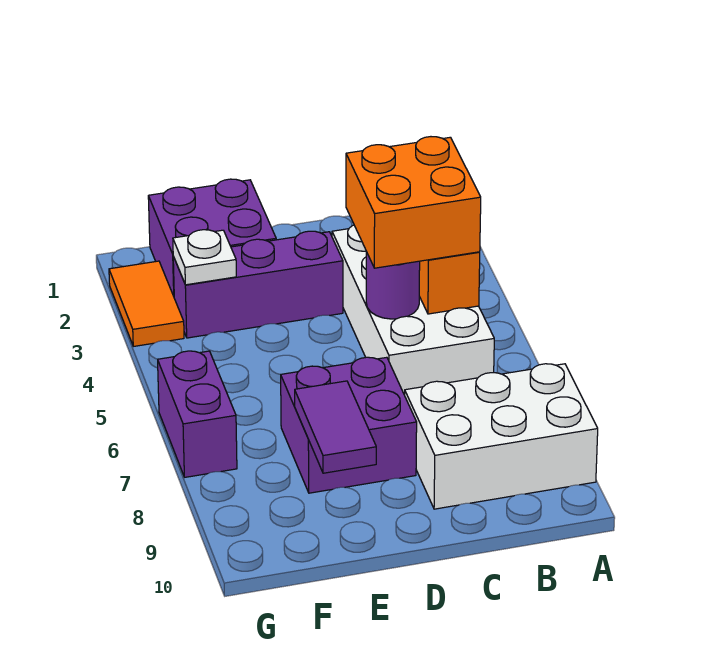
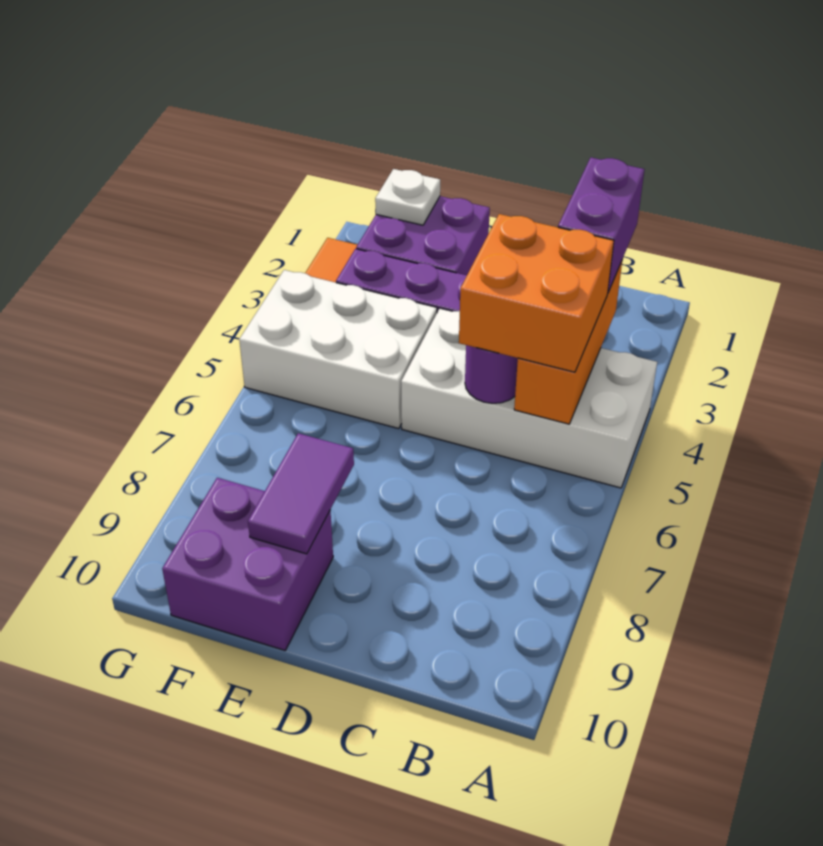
white 2x3 brick [405,364,598,509] -> white 2x3 brick moved to [239,270,437,429]
white 2x4 brick [332,225,494,395] -> white 2x4 brick turned to [401,308,657,488]
purple 2x2 brick [281,357,417,493] -> purple 2x2 brick moved to [162,478,333,650]
white 1x1 plate [173,230,236,285] -> white 1x1 plate moved to [375,169,440,225]
purple 1x2 brick [158,351,237,477] -> purple 1x2 brick moved to [558,158,645,292]

